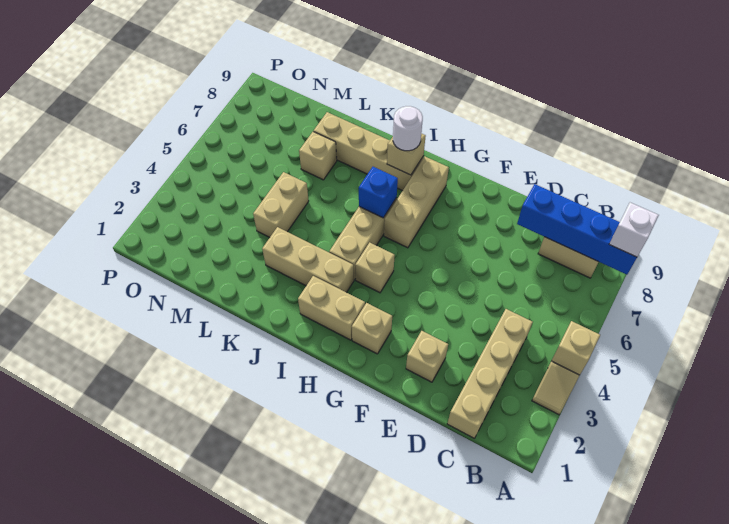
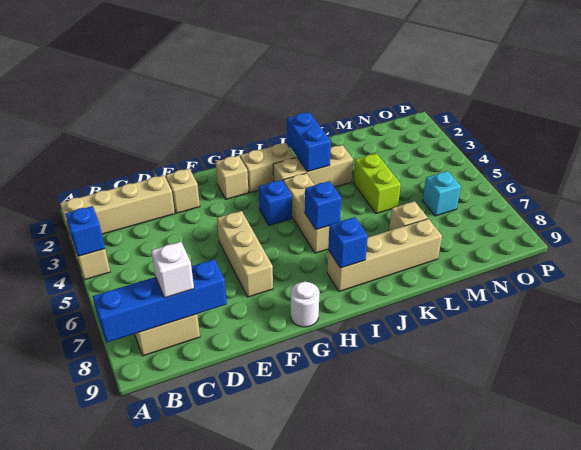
tan 1x1 brick [552,321,600,375] -> blue 1x1 brick [65,206,105,256]
white 1x1 brick [609,203,659,257] -> white 1x1 brick moved to [151,242,194,298]
tan 1x4 brick [447,309,533,438] -> tan 1x4 brick turned to [60,175,175,239]
tan 1x1 brick [355,243,395,293] -> blue 1x1 brick [259,180,292,225]
tan 1x3 brick [384,157,449,248] -> tan 1x3 brick moved to [217,211,273,297]
tan 1x1 brick [387,133,426,175] -> blue 1x1 brick [328,217,368,268]
white 1x1 round brick [393,106,423,151] -> white 1x1 round brick moved to [291,282,320,327]
none -> blue 1x2 brick [287,112,331,172]
tan 1x2 brick [253,172,309,237] -> lime 1x2 brick [353,154,401,214]
none -> cyan 1x1 brick [422,171,461,216]

